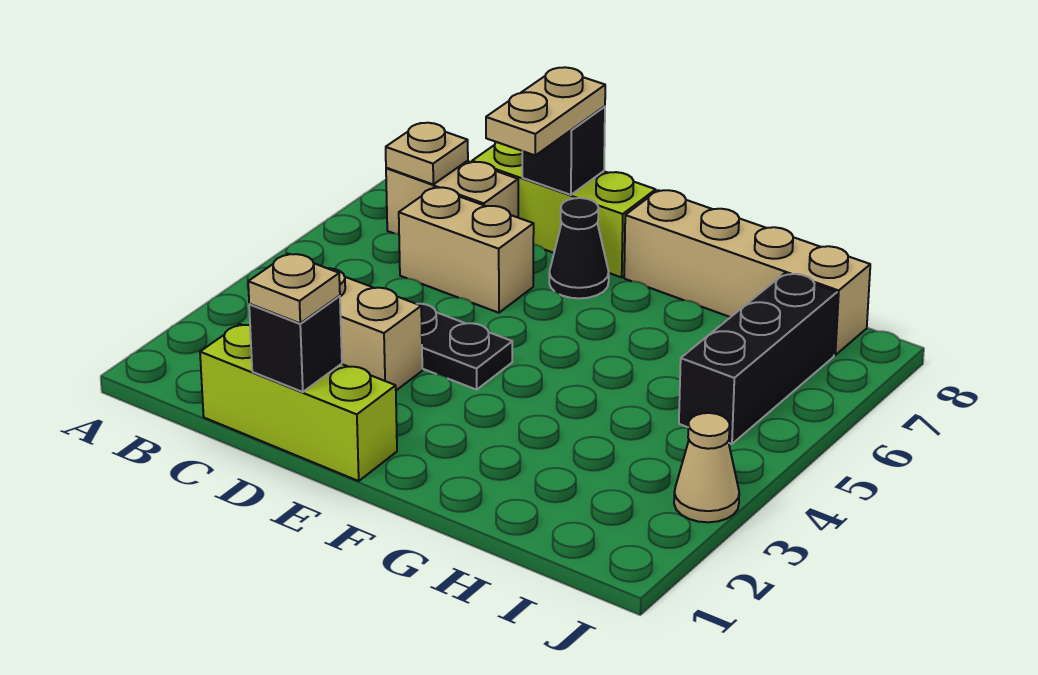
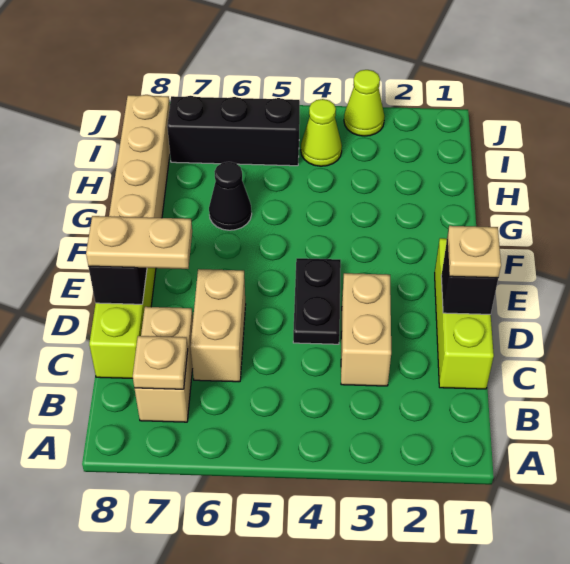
black 1x1 cone [549,198,609,298] -> black 1x1 cone moved to [209,162,252,230]
none -> lime 1x1 cone [301,99,342,166]
tan 1x1 cone [674,413,739,522] -> lime 1x1 cone [344,70,384,136]

